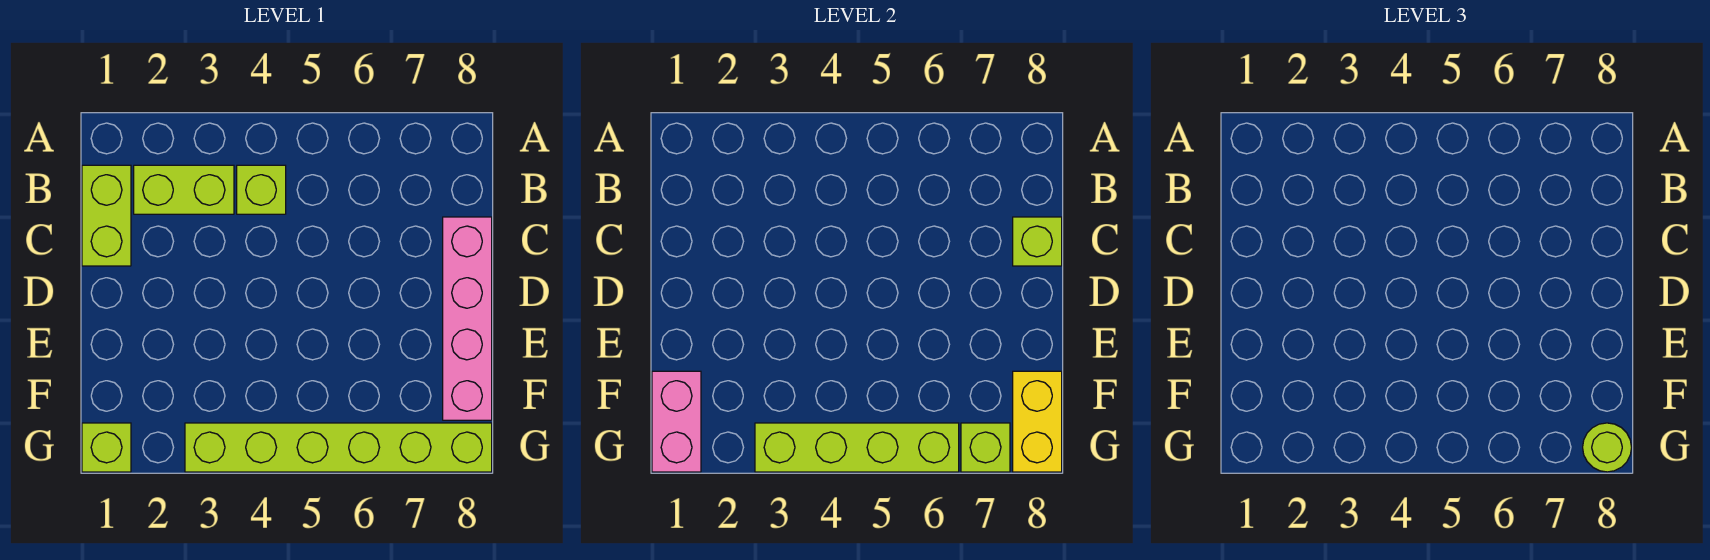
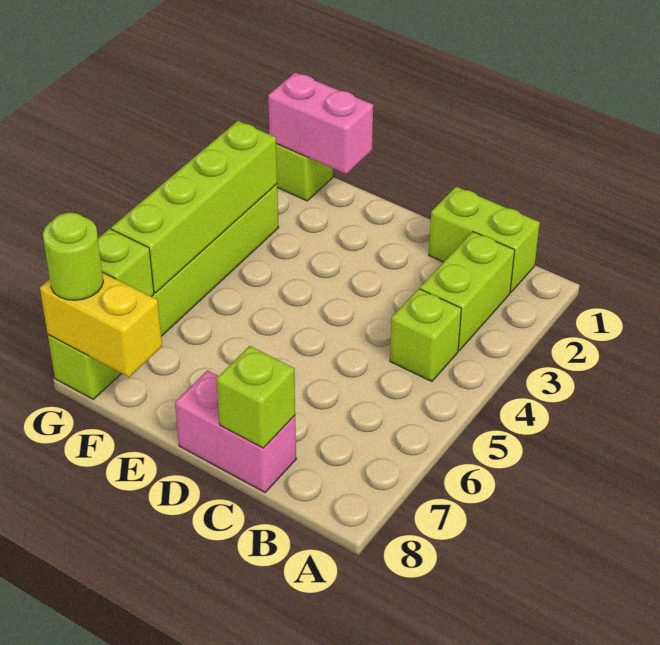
pink 1x4 brick [443,217,492,420] -> pink 1x2 brick [175,370,296,492]

